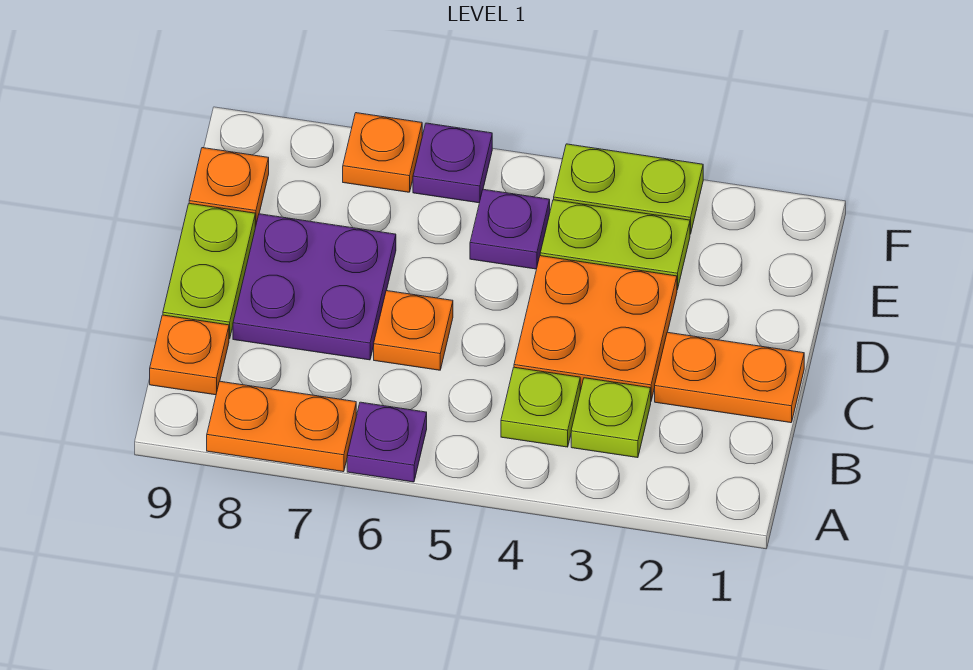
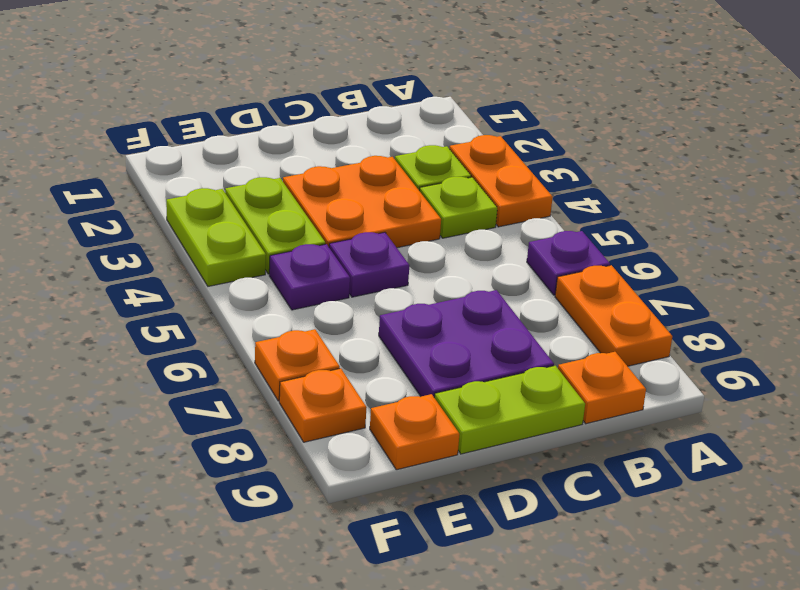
orange 1x2 plate [655,332,804,423] -> orange 1x2 plate moved to [450,135,553,227]
orange 1x1 plate [374,291,453,370] -> orange 1x1 plate moved to [279,368,367,442]
purple 1x1 plate [413,123,492,203] -> purple 1x1 plate moved to [329,232,409,297]

